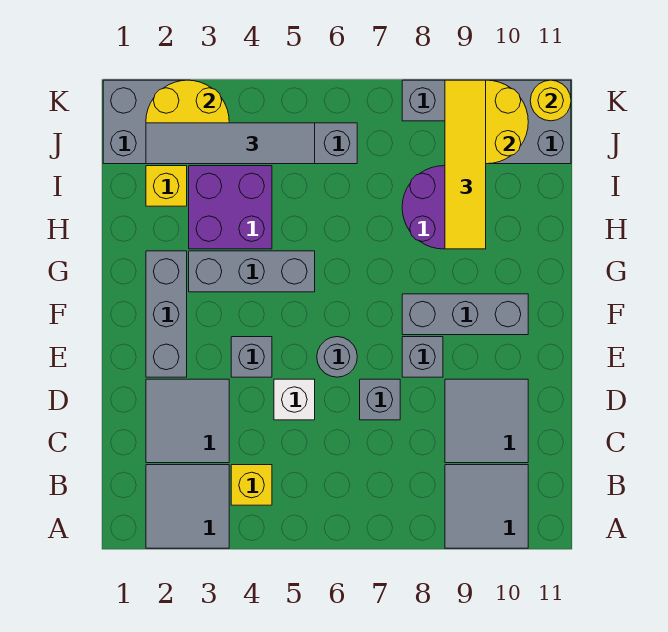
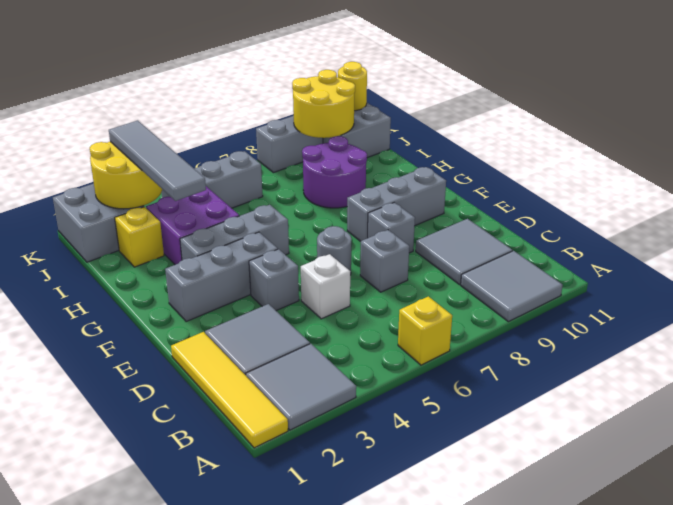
yellow 1x1 brick [231,465,272,505] -> yellow 1x1 brick moved to [398,296,452,365]
grey 1x3 brick [146,251,187,377] -> grey 1x3 brick turned to [165,232,278,321]
yellow 1x4 tile [445,80,486,249] -> yellow 1x4 tile moved to [171,332,288,448]
grey 1x4 tile [146,123,315,164] -> grey 1x4 tile turned to [109,120,206,201]

